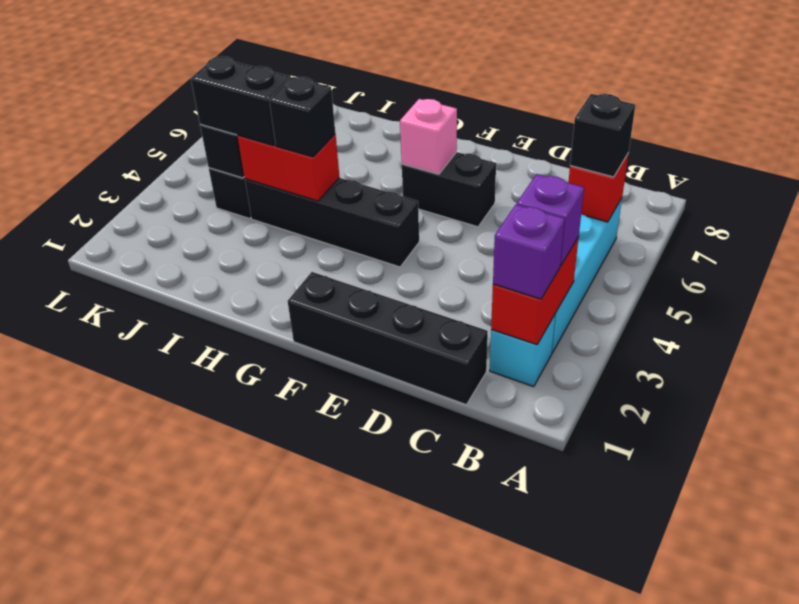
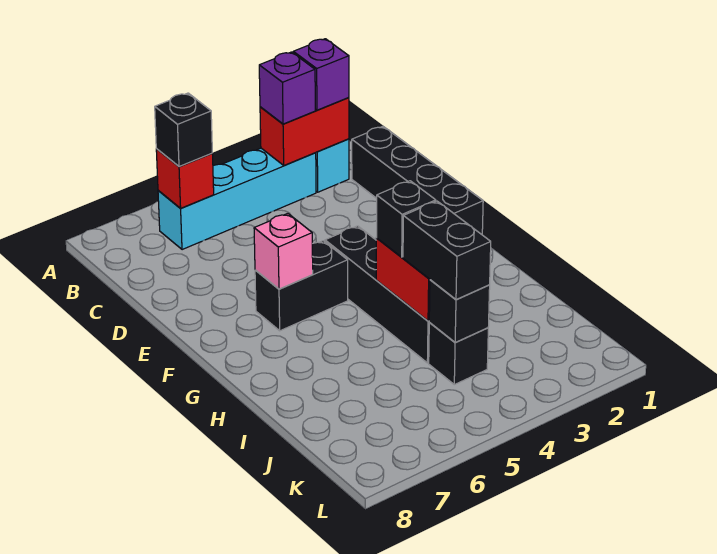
black 1x2 brick [402,152,496,227] -> black 1x2 brick turned to [255,241,348,331]

